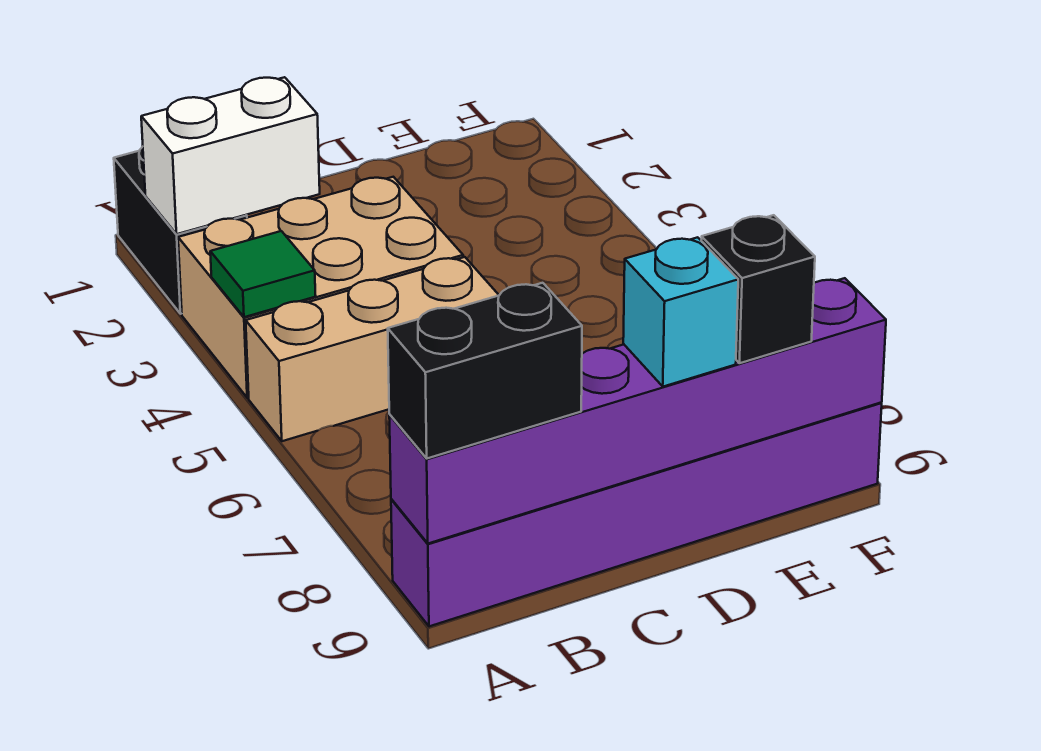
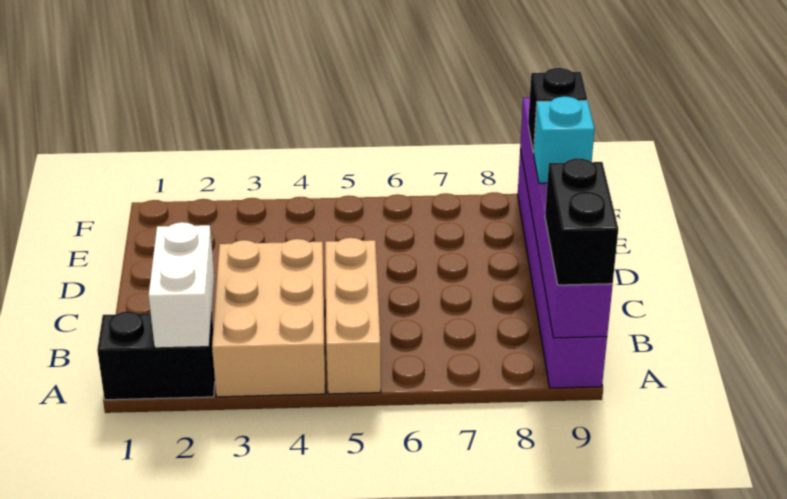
green 1x1 tile [210,231,316,317] -> none

